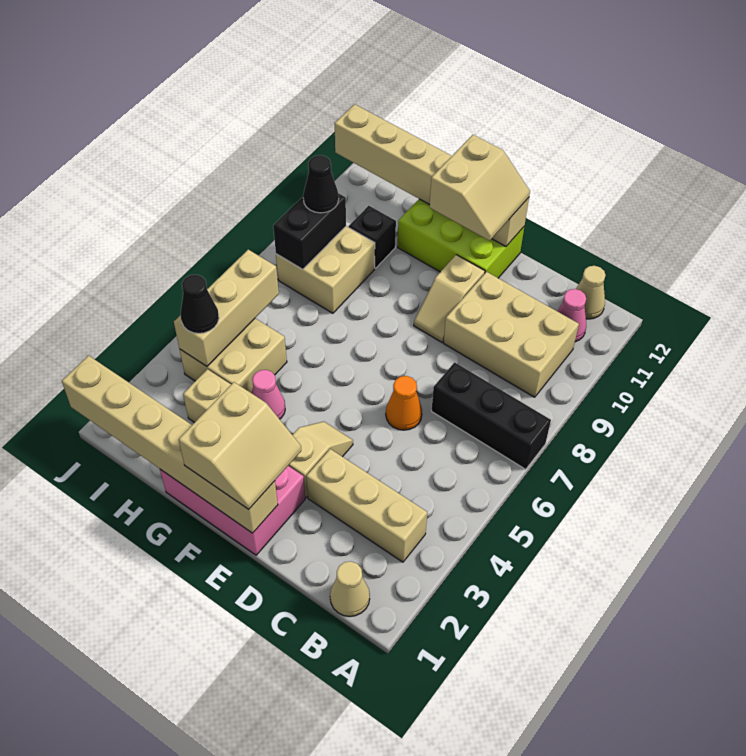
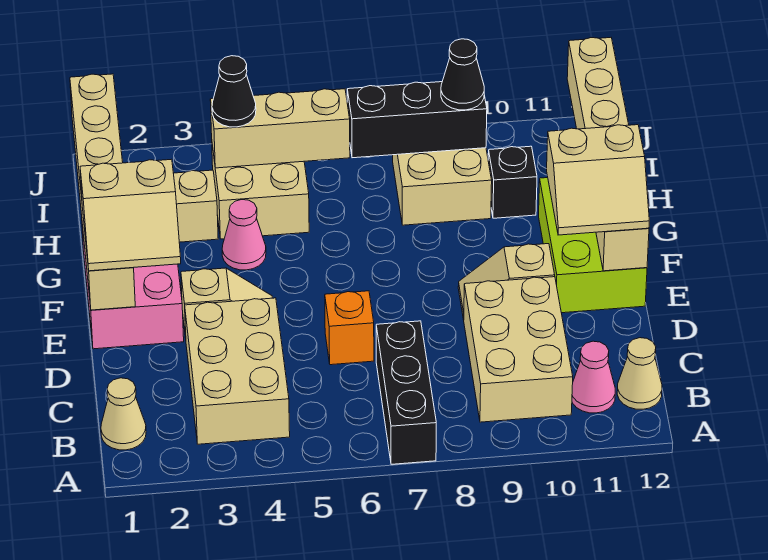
tan 1x3 brick [306,449,427,562] -> tan 2x3 brick [185,298,290,444]
orange 1x1 cone [386,376,422,430] -> orange 1x1 brick [325,291,374,365]
black 1x2 brick [273,193,346,270] -> black 1x3 brick [347,82,487,158]

